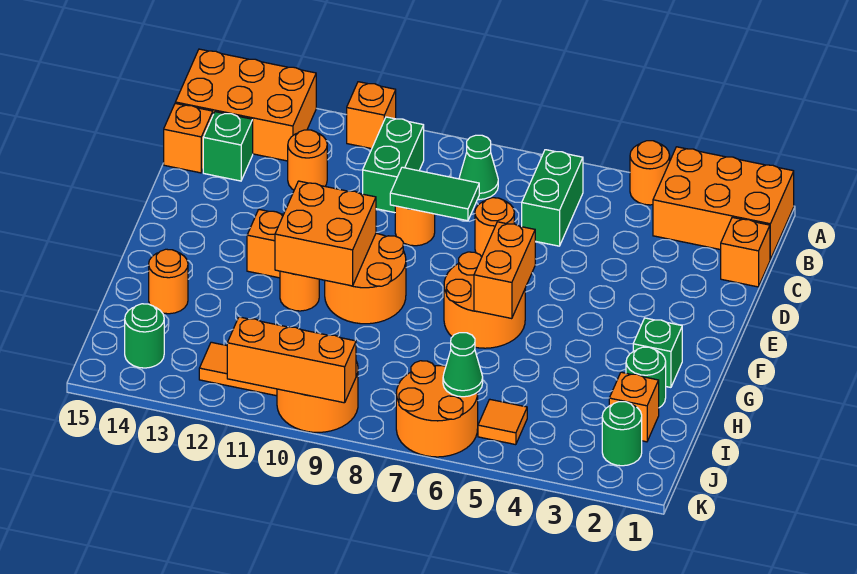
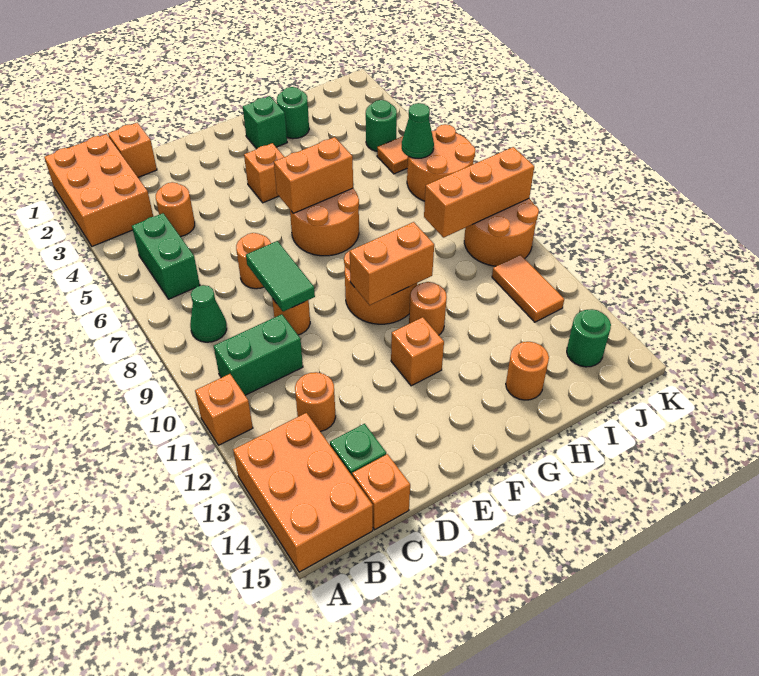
orange 1x1 round brick [630,141,670,205] -> orange 1x1 round brick moved to [156,182,195,237]
green 1x2 brick [522,150,583,246] -> green 1x2 brick turned to [132,213,200,299]
orange 2x2 brick [275,181,376,286] -> orange 1x2 brick [350,222,434,305]
orange 1x1 brick [609,372,659,442] -> orange 1x1 brick moved to [244,143,284,203]
green 1x1 round brick [602,402,642,466] -> green 1x1 round brick moved to [366,100,397,151]
orange 1x3 brick [227,317,356,403] -> orange 1x3 brick turned to [424,147,534,238]

